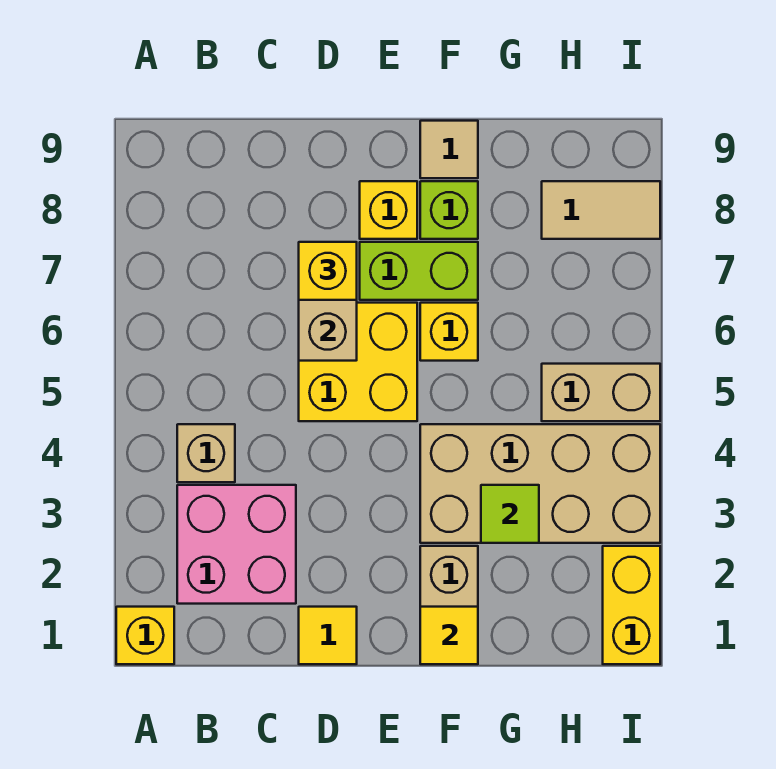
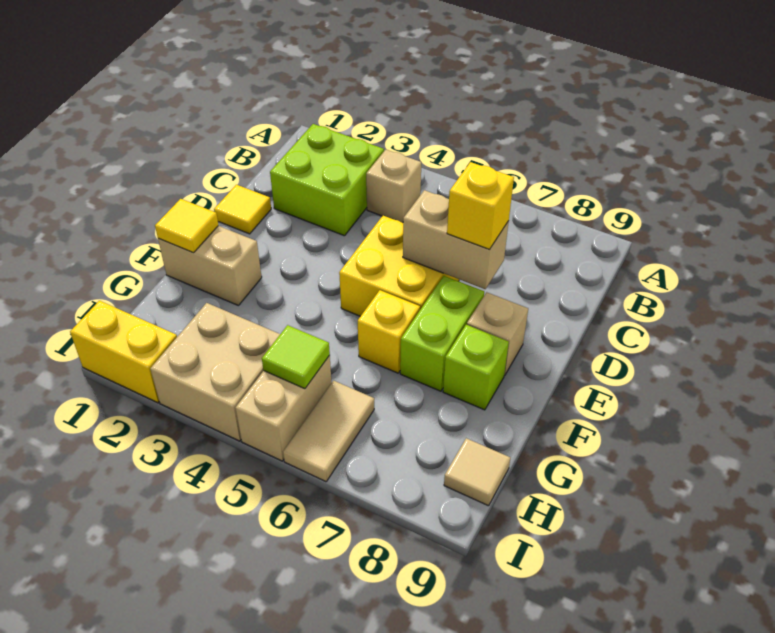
yellow 1x1 brick [116,607,174,664] -> none
pink 2x2 brick [177,485,296,604] -> lime 2x2 brick [270,124,384,236]
yellow 1x1 brick [360,181,417,239] -> tan 1x1 brick [467,292,528,376]
tan 2x4 brick [420,424,660,543] -> tan 2x2 brick [150,303,280,441]
tan 1x1 tile [420,121,478,178] -> tan 1x1 tile moved to [444,438,510,506]
lime 1x1 tile [481,485,539,543] -> lime 1x1 tile moved to [262,325,330,389]
tan 1x2 tile [542,181,660,239] -> tan 1x2 tile moved to [283,381,374,482]

